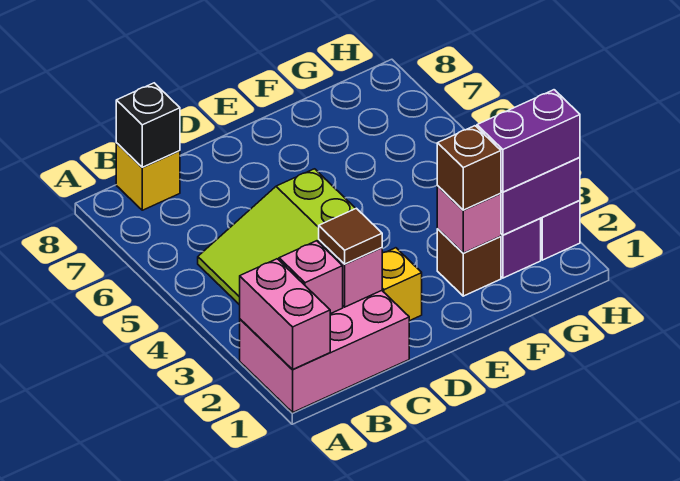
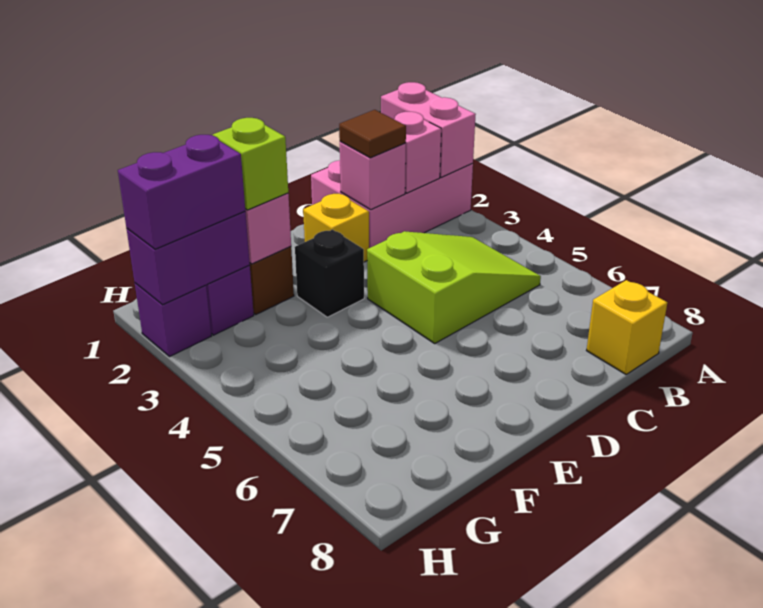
black 1x1 brick [116,83,180,167] -> black 1x1 brick moved to [295,230,364,317]
brown 1x1 brick [437,126,501,210] -> lime 1x1 brick [213,118,288,210]

